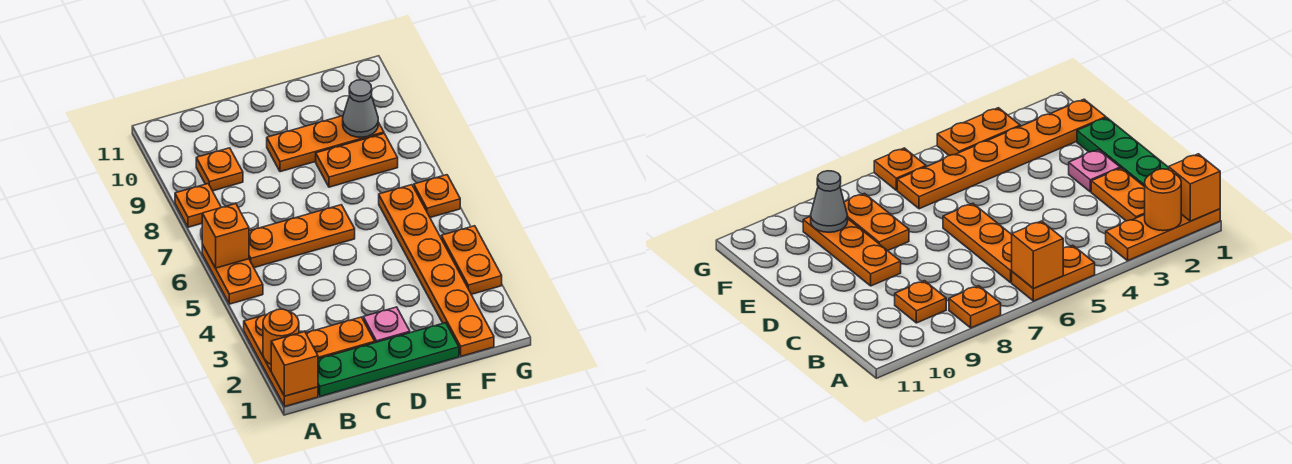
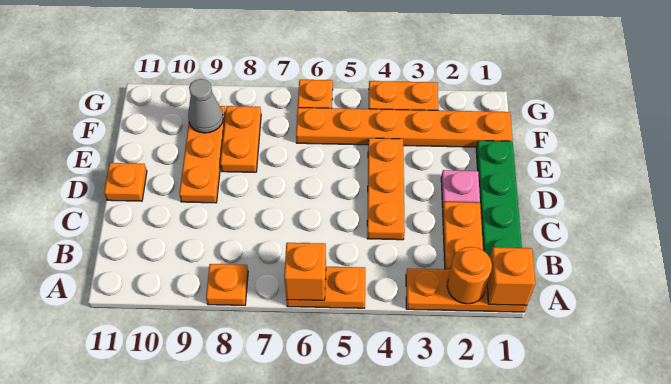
orange 1x3 plate [249,205,355,268] -> orange 1x3 plate moved to [367,138,405,240]
orange 1x1 plate [196,148,243,191] -> orange 1x1 plate moved to [104,163,147,201]

